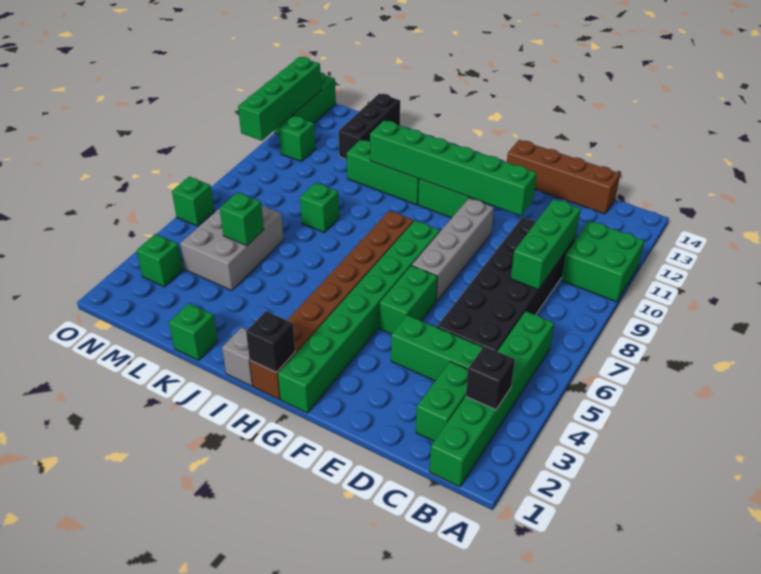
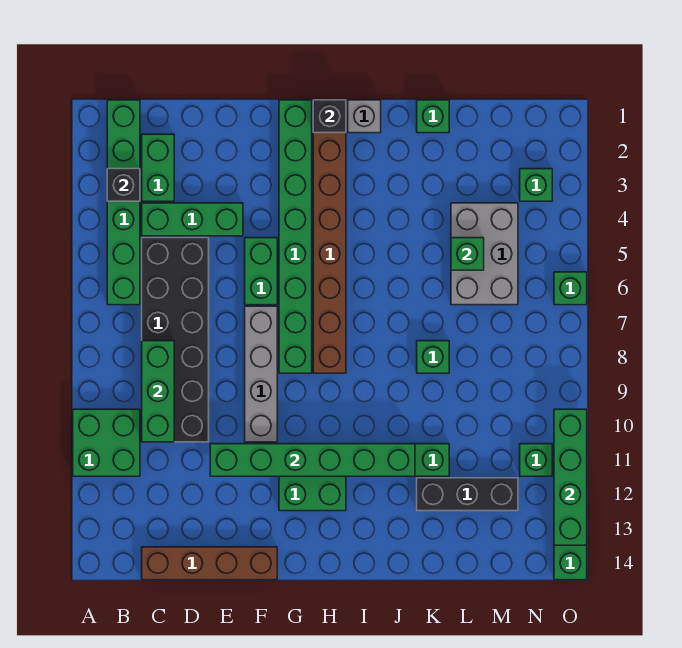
black 1x3 brick [338,93,400,159] -> black 1x3 brick turned to [417,478,518,511]

